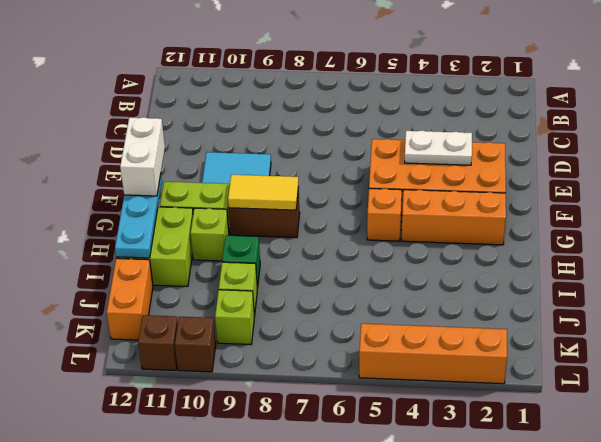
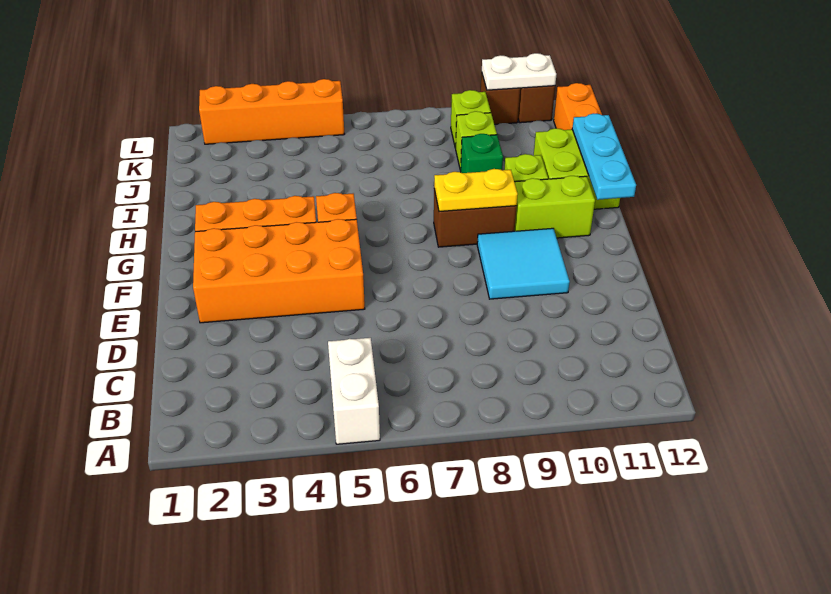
white 1x2 plate [405,130,472,165] -> white 1x2 plate moved to [482,53,556,90]
white 1x2 brick [120,117,165,196] -> white 1x2 brick moved to [328,338,380,444]
yellow 1x2 tile [228,175,299,210] -> yellow 1x2 plate [434,169,518,211]

